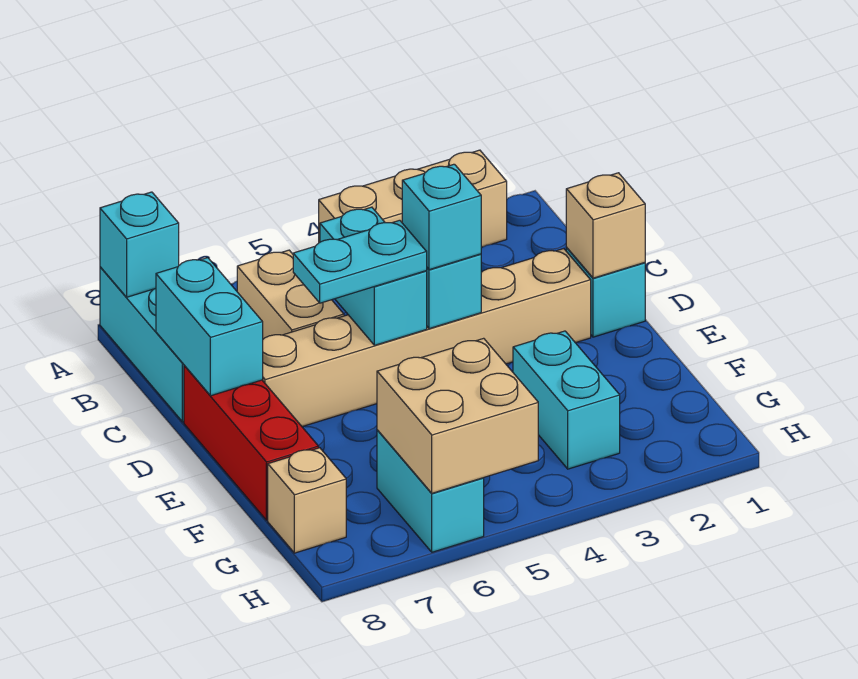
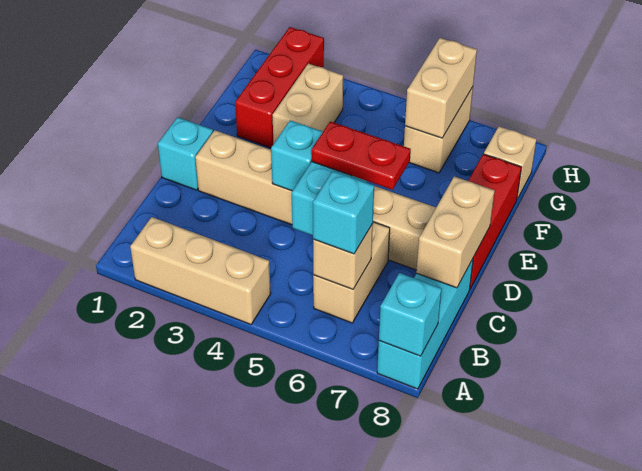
cyan 1x2 brick [156,258,263,396] -> tan 1x2 brick [416,176,495,288]
tan 1x1 brick [566,173,645,278] -> tan 1x1 brick moved to [313,224,373,289]
cyan 1x1 brick [402,164,481,270] -> cyan 1x1 brick moved to [313,171,374,254]
cyan 1x2 plate [293,220,427,303] -> red 1x2 plate [311,122,411,190]
none -> red 1x3 brick [235,27,324,148]
cyan 1x2 brick [513,331,620,469] -> tan 1x2 brick [273,64,343,144]
tan 2x2 brick [377,338,538,493] -> tan 1x2 brick [405,38,477,138]
cyan 1x2 brick [377,430,484,552] -> tan 1x2 brick [404,87,473,173]

